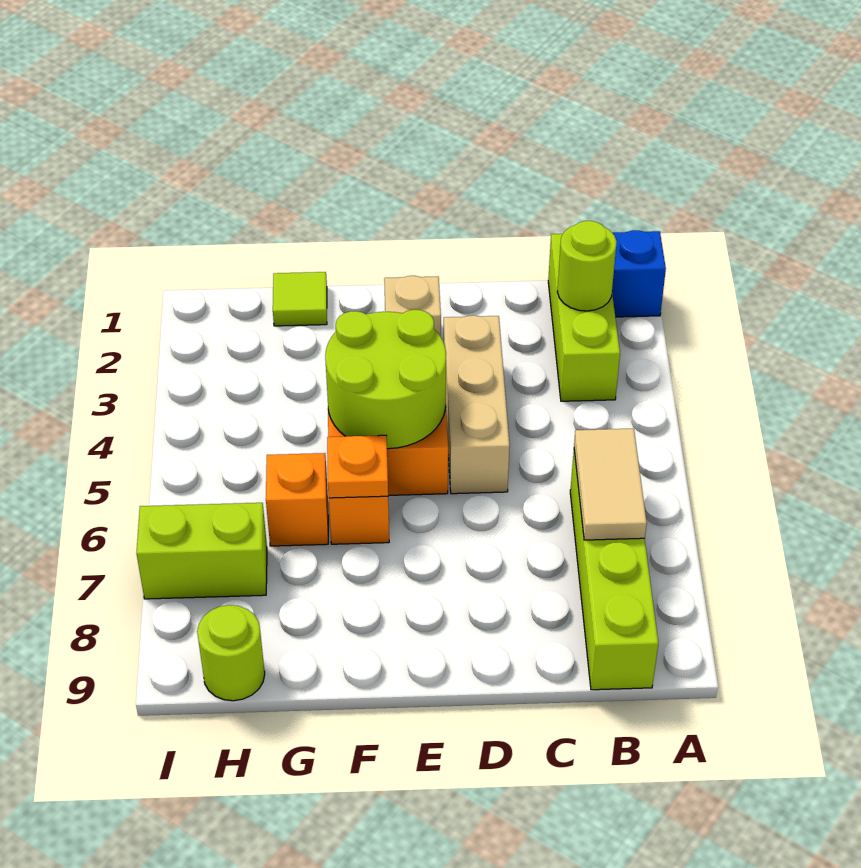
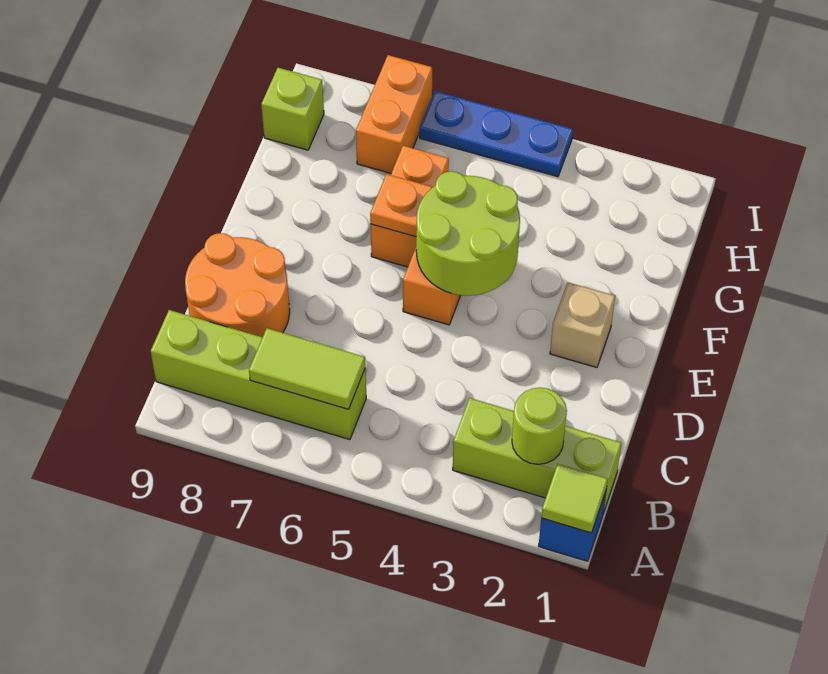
tan 1x2 tile [574,428,647,540] -> lime 1x2 tile [249,328,365,409]
none -> orange 2x2 round brick [185,233,290,337]
tan 1x3 brick [444,315,510,494] -> none
lime 1x1 tile [273,272,327,326] -> lime 1x1 tile moved to [541,464,608,533]
lime 1x2 brick [136,503,267,599] -> orange 1x2 brick [356,55,432,173]
lime 1x1 round brick [197,605,265,701] -> lime 1x1 brick [261,68,324,150]
none -> blue 1x3 plate [420,91,573,177]

